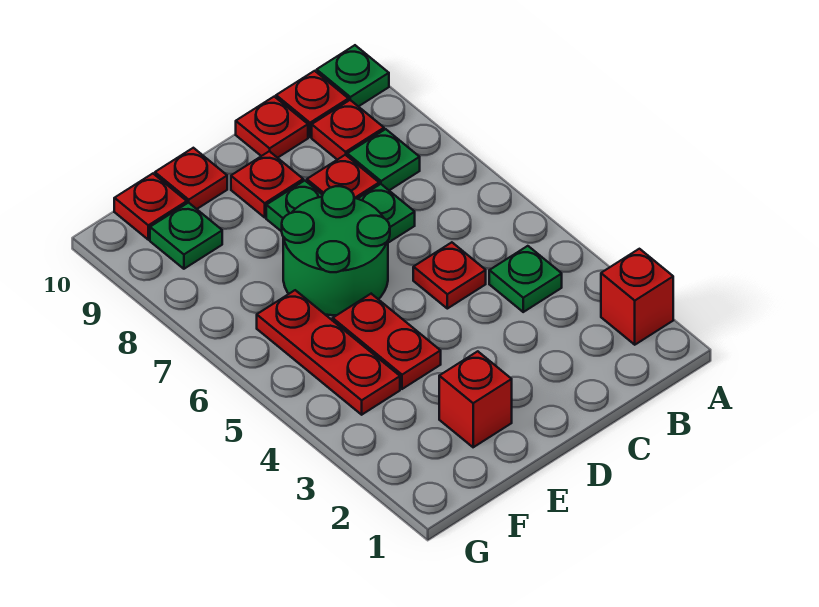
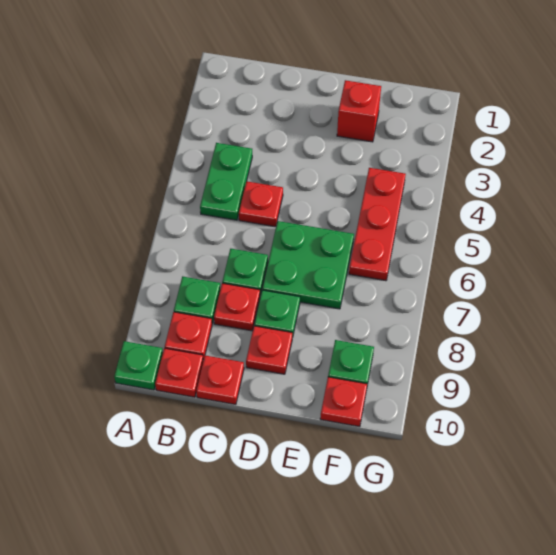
red 1x1 brick [601,249,673,345] -> none
green 1x1 plate [489,246,562,312] -> green 1x2 plate [200,143,252,220]
green 2x2 round brick [282,186,390,315] -> green 2x2 plate [262,221,354,309]
red 1x2 plate [333,294,441,389] -> none
red 1x1 plate [155,148,227,209] -> none

